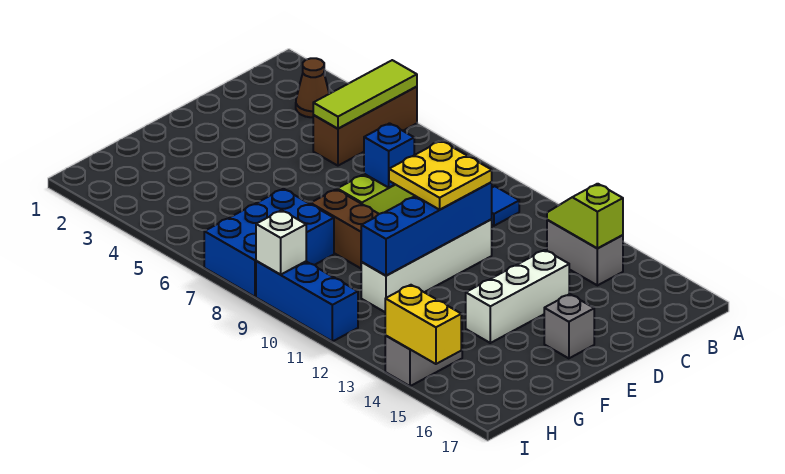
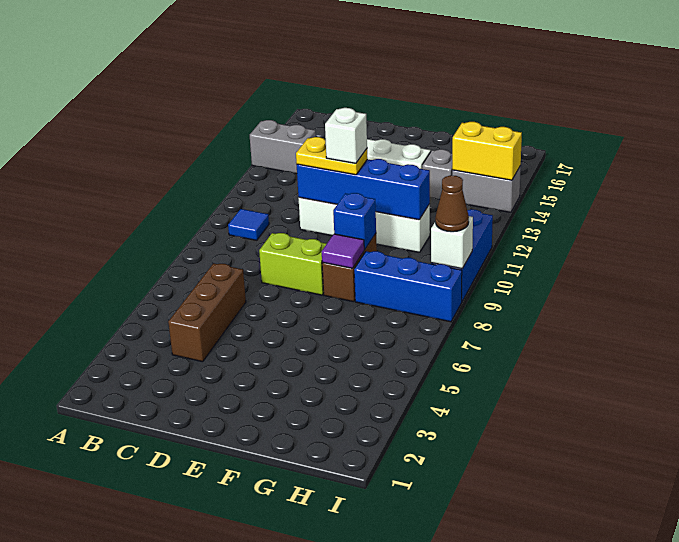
brown 1x3 brick [313,87,417,166] -> brown 1x3 brick turned to [168,263,246,362]
lime 1x3 tile [313,60,417,129] -> none
brown 1x1 cone [296,58,329,117] -> brown 1x1 cone moved to [435,175,469,232]
grey 1x2 brick [547,220,623,285] -> grey 1x2 brick turned to [250,120,316,174]
lime 1x2 slope [547,184,623,248] -> none
blue 1x1 brick [364,123,414,188] -> blue 1x1 brick moved to [333,193,376,250]
yellow 2x2 plate [389,141,492,210] -> yellow 1x2 plate [296,137,368,175]
none -> white 1x1 brick [325,108,367,163]
grey 1x1 brick [544,294,594,358] -> grey 1x1 brick moved to [422,149,452,200]
none -> purple 1x1 tile [322,234,364,268]
blue 2x3 brick [204,189,334,297] -> blue 1x3 brick [354,251,462,322]
yellow 1x2 brick [385,285,461,364] -> yellow 1x2 brick turned to [452,122,522,180]

